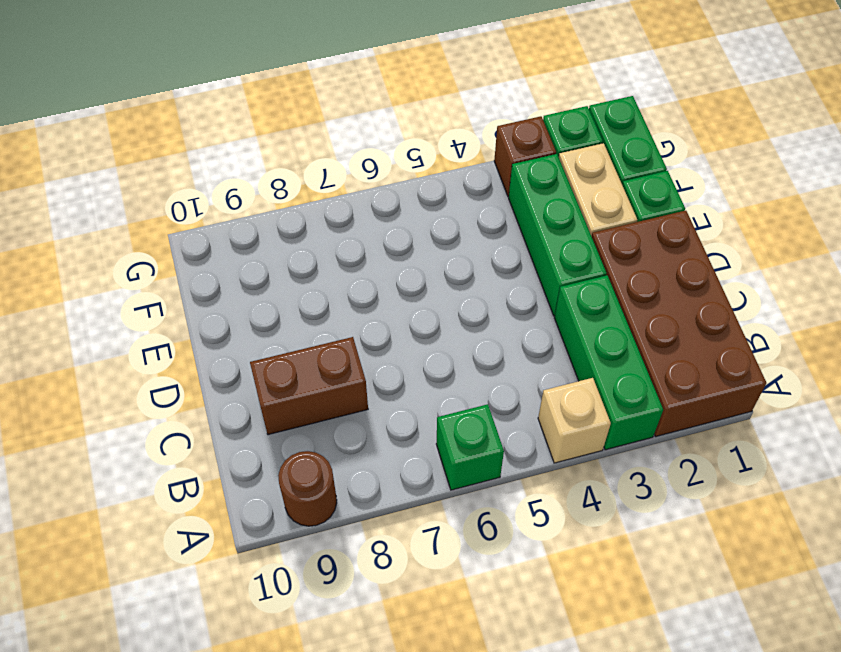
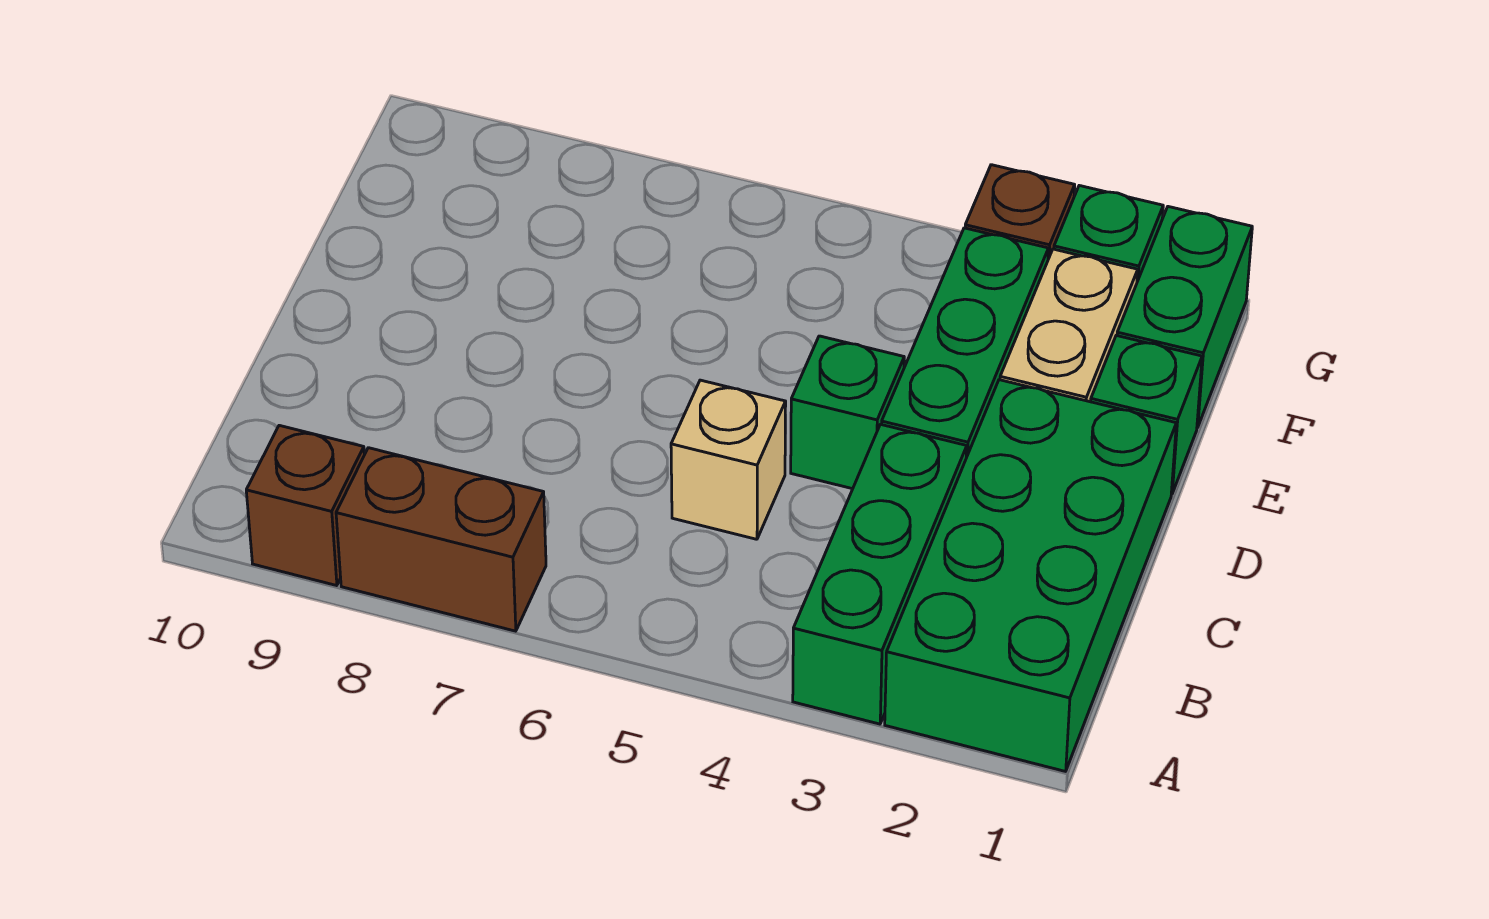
brown 2x4 brick [592,211,766,437] -> green 2x4 brick [885,380,1176,771]
tan 1x1 brick [538,378,611,463] -> tan 1x1 brick moved to [671,380,786,539]
green 1x1 brick [436,404,504,490] -> green 1x1 brick moved to [791,336,904,489]
brown 1x1 round brick [278,451,337,526] -> brown 1x1 brick [246,425,364,586]
brown 1x2 brick [250,337,368,435] -> brown 1x2 brick moved to [336,448,546,631]

